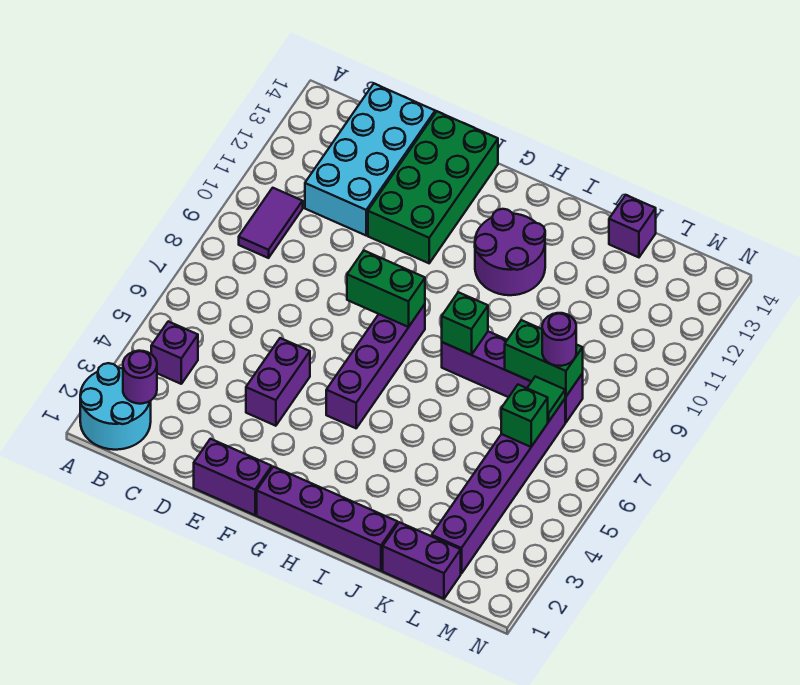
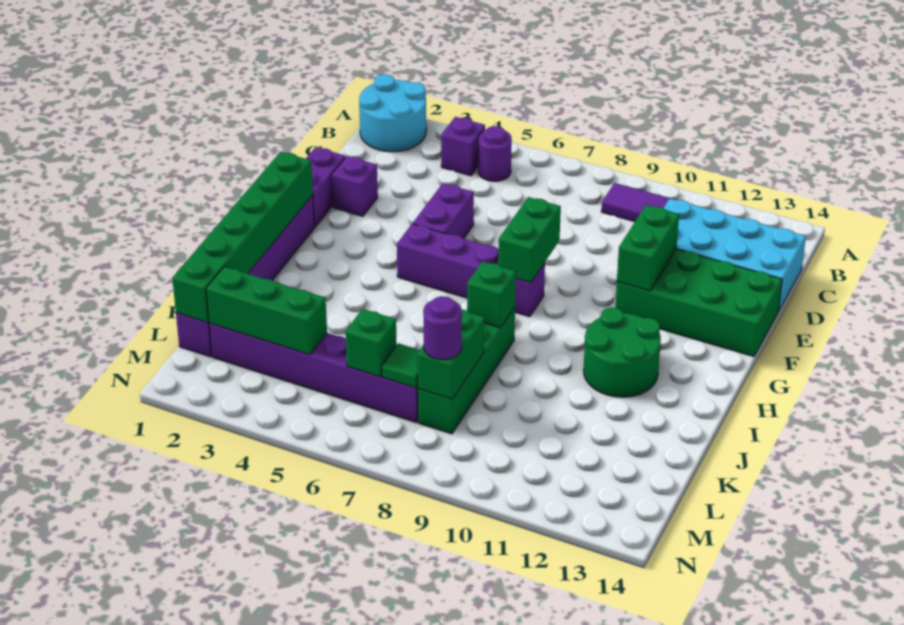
purple 1x1 round brick [123,351,157,404] -> purple 1x1 round brick moved to [478,126,512,181]
purple 1x2 brick [246,338,310,426] -> purple 1x2 brick turned to [413,183,474,239]
none -> green 1x2 brick [617,205,679,291]
none -> green 1x6 brick [172,152,313,322]
purple 2x2 round brick [475,209,545,295] -> green 2x2 round brick [583,307,661,397]
purple 1x4 brick [442,331,583,422] -> green 1x4 brick [418,307,515,434]
purple 1x1 brick [609,195,656,257] -> purple 1x1 brick moved to [332,156,378,216]
none -> green 1x3 brick [206,267,327,355]

